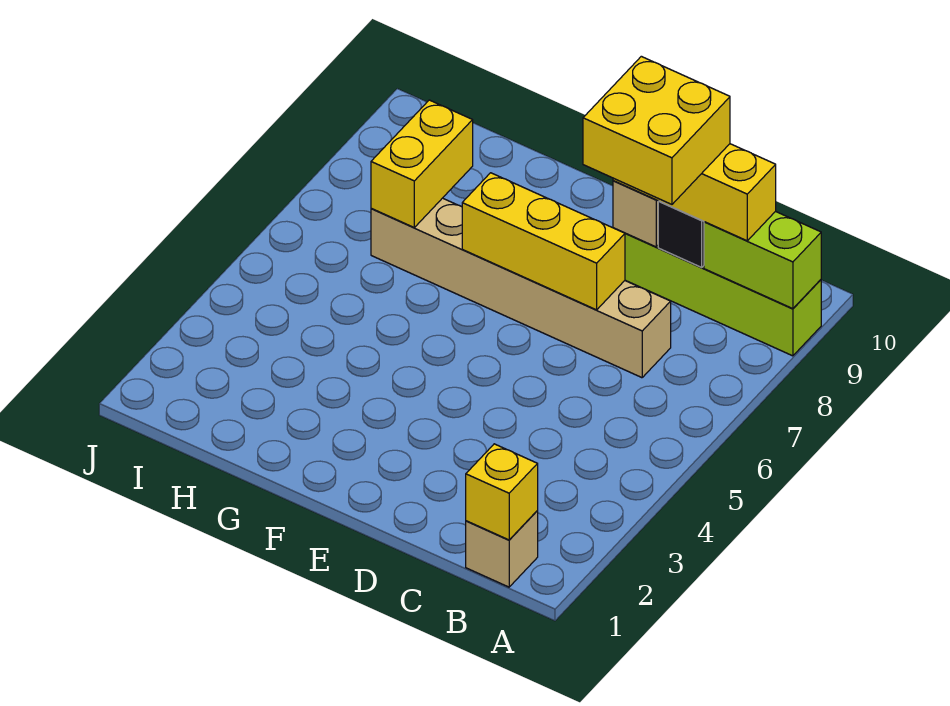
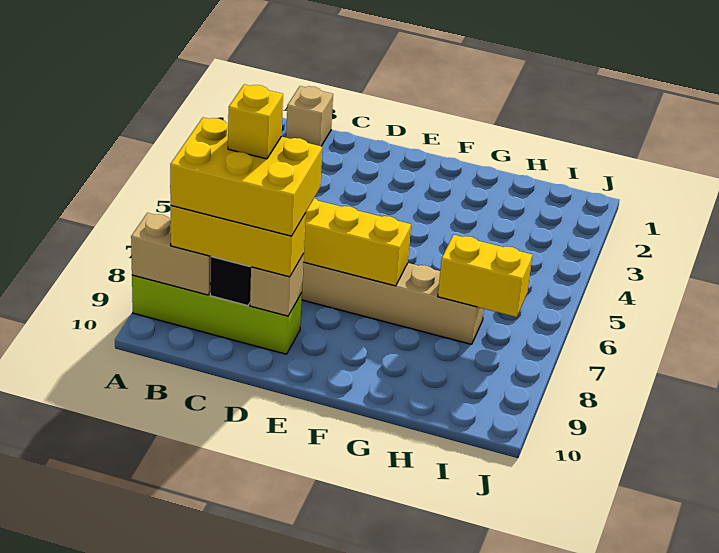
lime 1x2 brick [704,211,821,309] -> tan 1x2 brick [131,213,211,295]
yellow 1x1 brick [466,444,538,540] -> yellow 1x1 brick moved to [228,84,283,159]
yellow 2x2 brick [583,56,730,204] -> yellow 2x3 brick [170,117,322,236]
yellow 1x2 brick [371,100,473,227] -> yellow 1x2 brick turned to [438,235,532,317]

